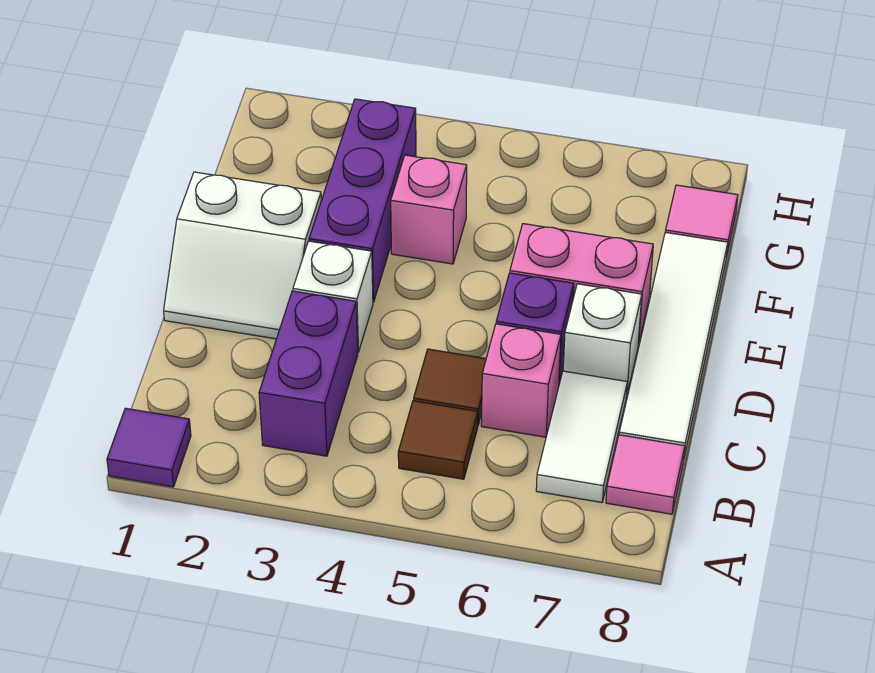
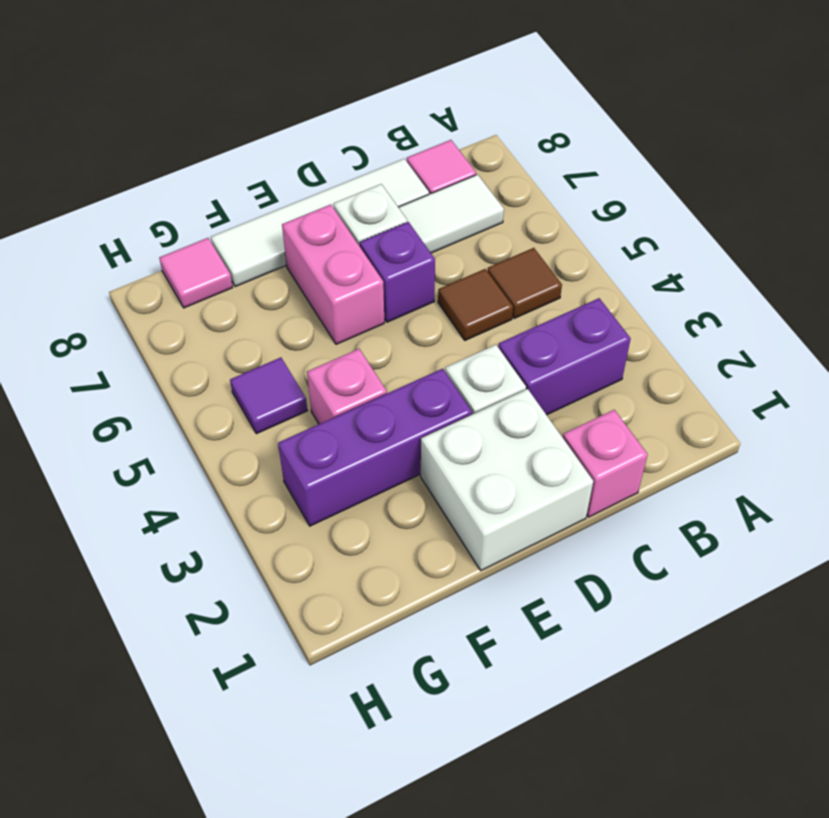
purple 1x1 tile [107,408,191,487] -> purple 1x1 tile moved to [230,357,307,434]
pink 1x1 brick [481,324,561,437] -> pink 1x1 brick moved to [563,410,648,517]
white 2x2 slope [164,172,321,339] -> white 2x2 brick [421,389,593,570]

